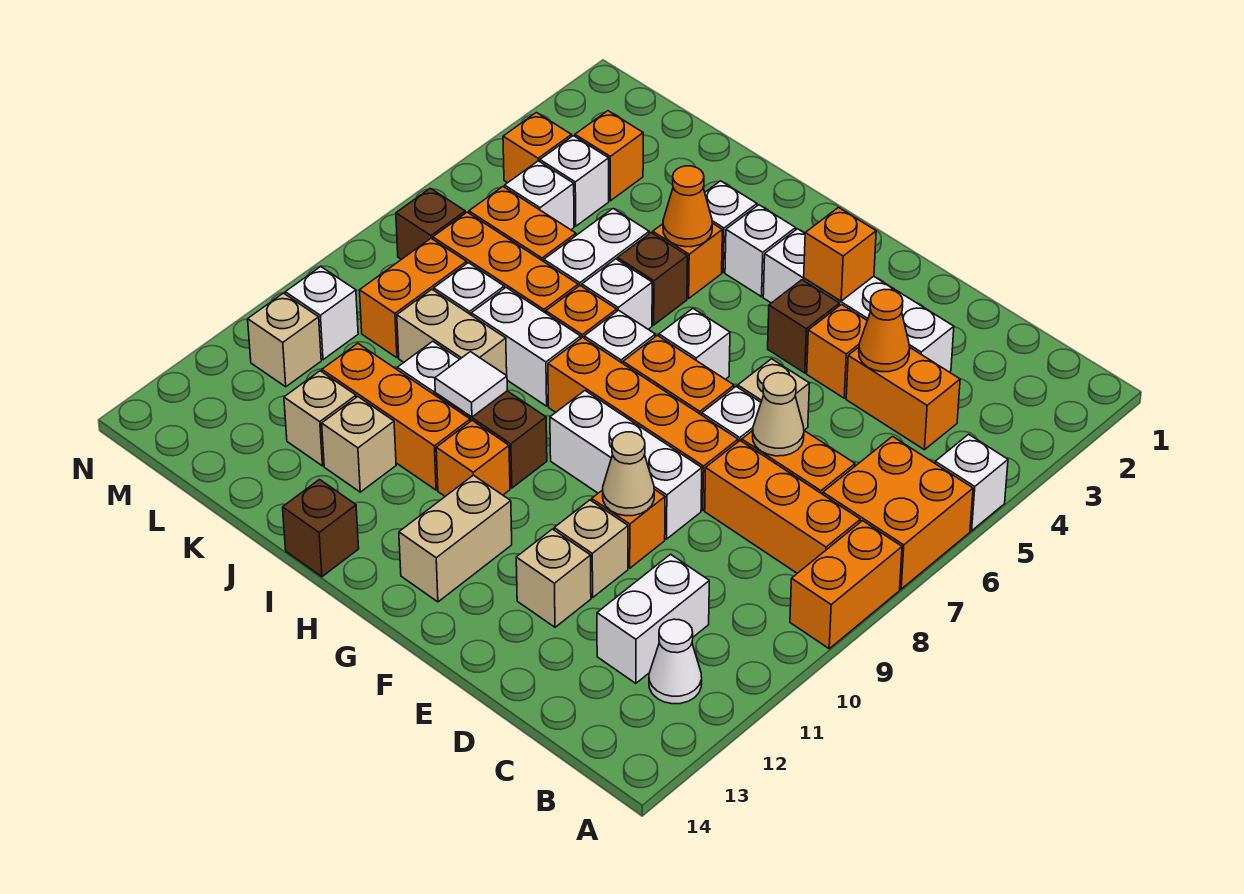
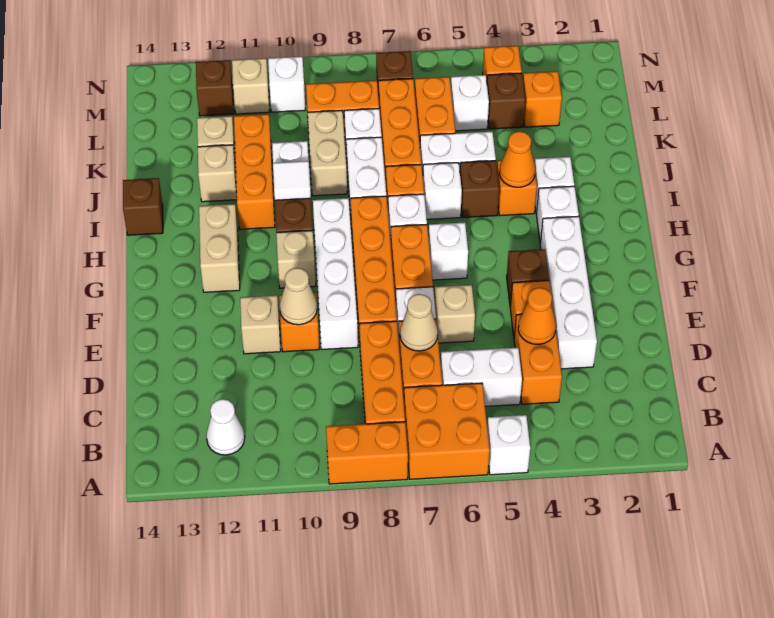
white 1x2 brick [597,554,709,683] -> white 1x2 brick moved to [441,348,522,406]
white 1x3 brick [550,391,702,539] -> white 1x4 brick [313,198,358,350]
tan 1x1 brick [516,529,591,627] -> tan 1x1 brick moved to [276,231,316,288]
orange 1x1 brick [804,208,876,301] -> none
tan 1x2 brick [399,475,512,602] -> tan 1x2 brick turned to [199,204,240,292]
orange 1x1 brick [436,421,510,496] -> none
white 1x1 brick [540,136,609,226] -> brown 1x1 brick [487,73,525,129]
none -> brown 1x1 brick [196,60,234,116]

